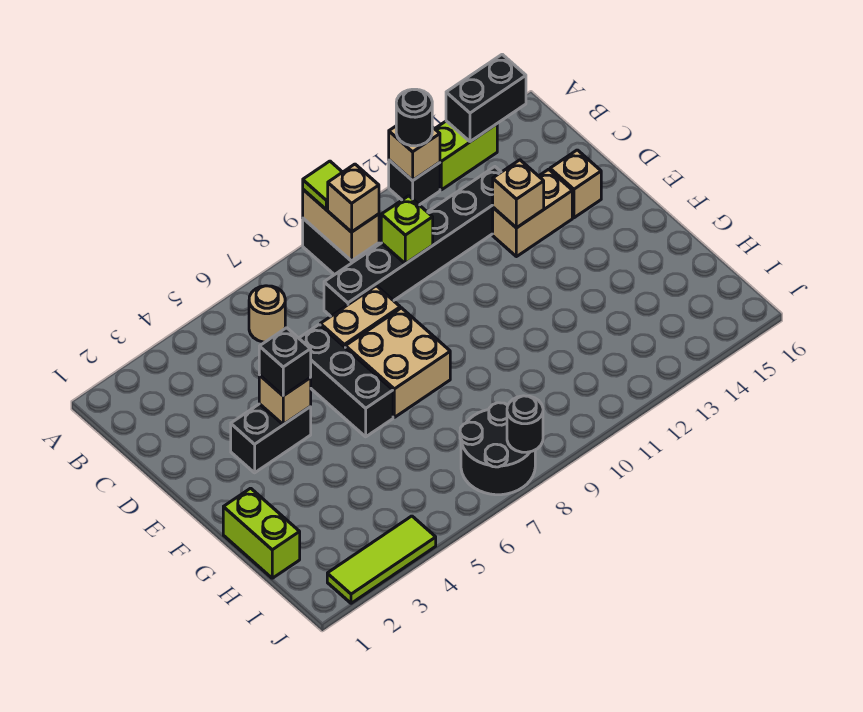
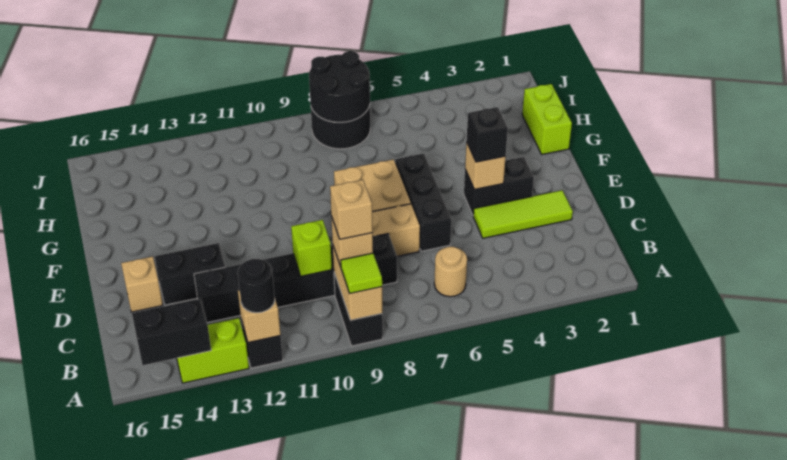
tan 1x2 brick [493,169,572,257] -> black 1x2 brick [155,243,225,305]
tan 1x1 brick [493,160,544,228] -> tan 1x1 brick moved to [330,180,373,239]
lime 1x3 tile [327,516,436,603] -> lime 1x3 tile moved to [473,190,573,238]
black 1x1 round brick [507,396,543,452] -> black 2x2 round brick [309,51,370,122]

